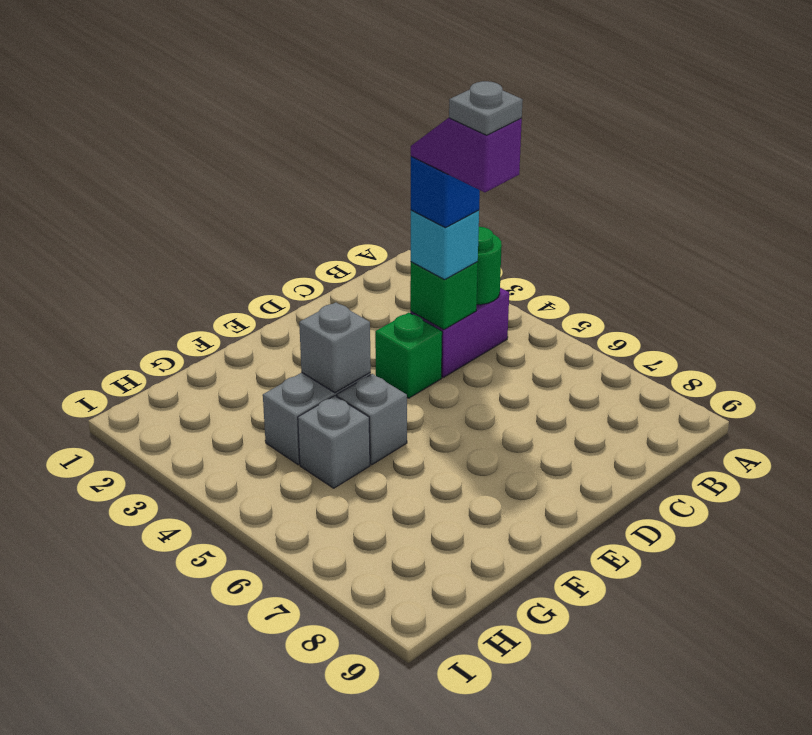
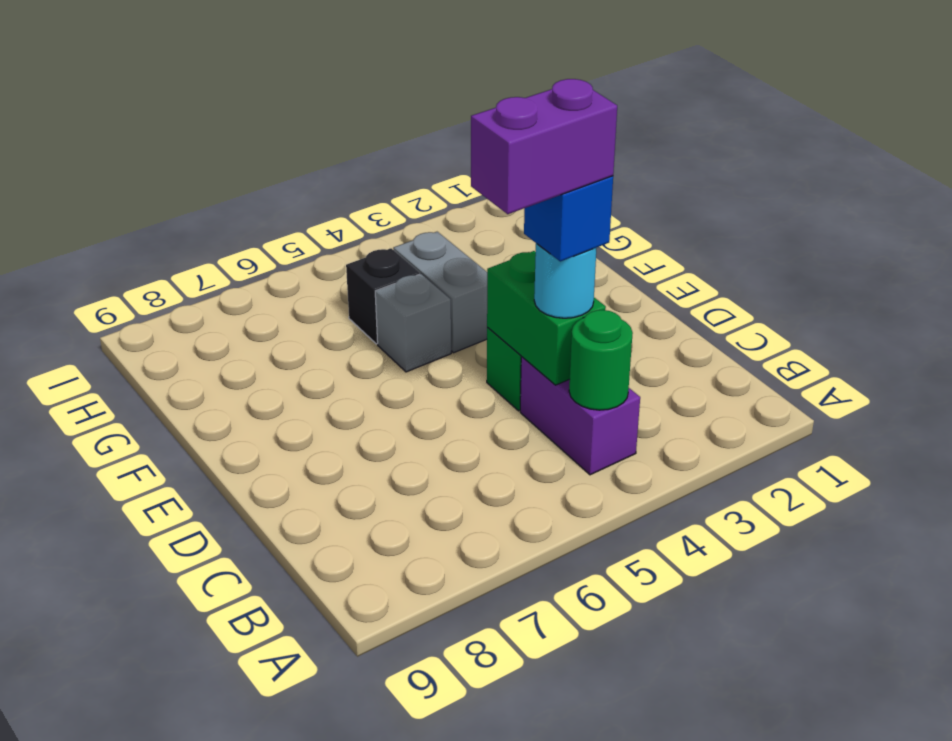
green 1x1 brick [410,262,478,330] -> green 1x2 brick [487,251,606,385]
cyan 1x1 brick [411,210,479,280] -> cyan 1x1 round brick [534,243,596,318]
purple 1x2 slope [411,118,522,192] -> purple 1x2 brick [471,79,617,214]
grey 1x1 plate [449,81,523,135] -> none
grey 1x1 brick [299,302,371,393] -> none
grey 1x1 brick [298,396,370,488] -> black 1x1 brick [346,248,420,344]

